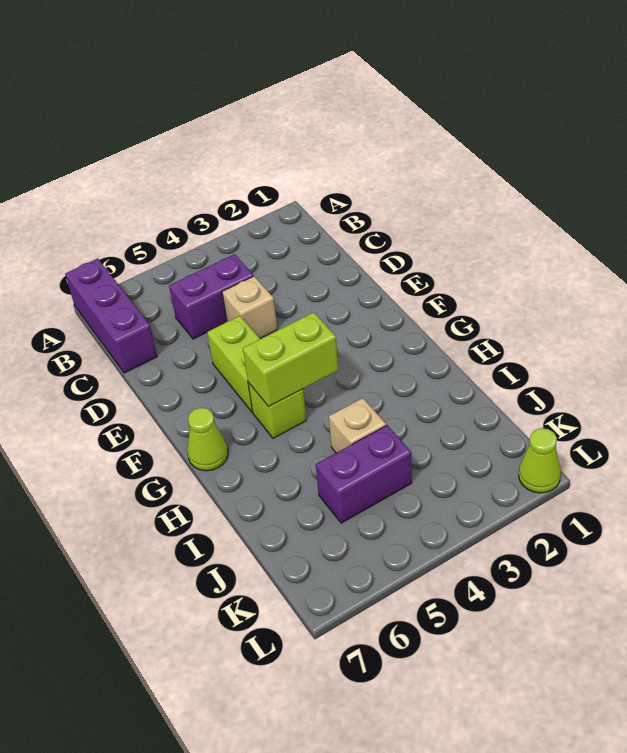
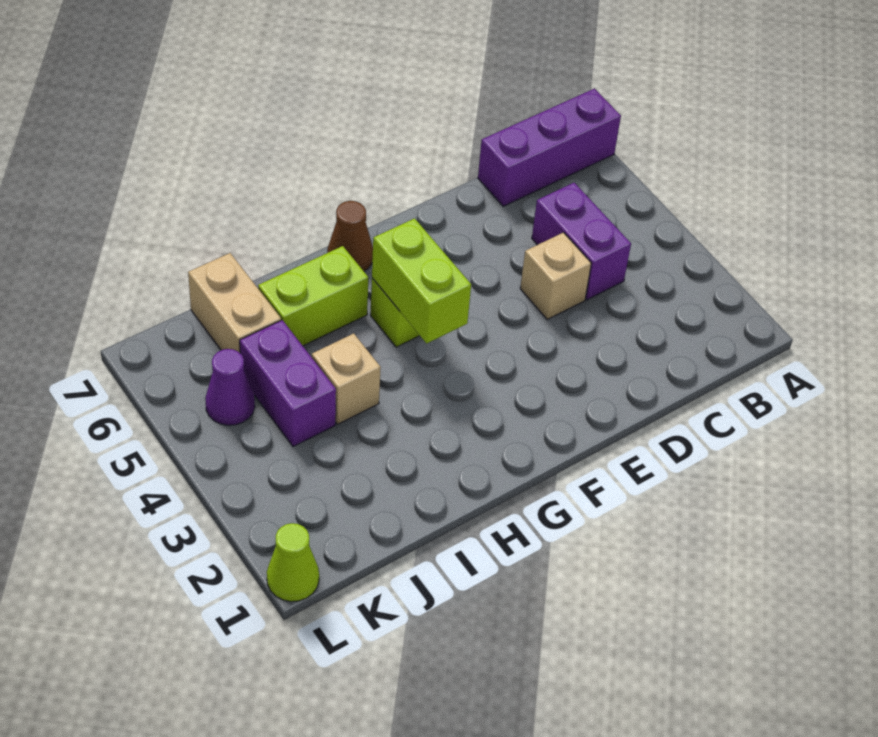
lime 1x2 brick [207,316,260,412] -> lime 1x2 brick moved to [258,246,368,346]
lime 1x1 cone [188,408,228,471] -> brown 1x1 cone [327,201,373,271]
none -> tan 1x2 brick [188,253,281,353]
none -> purple 1x1 cone [205,349,255,425]

